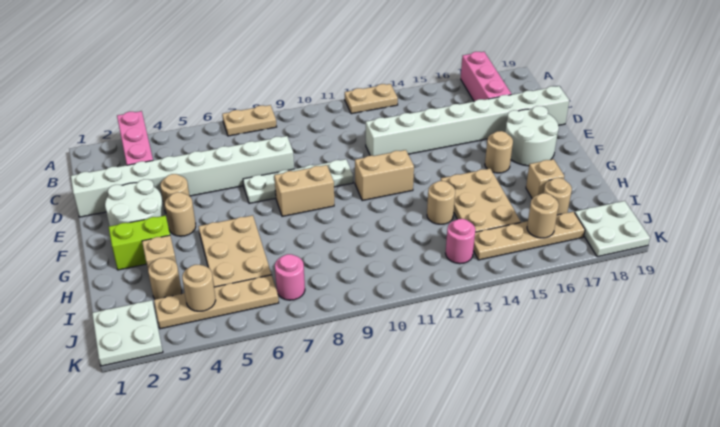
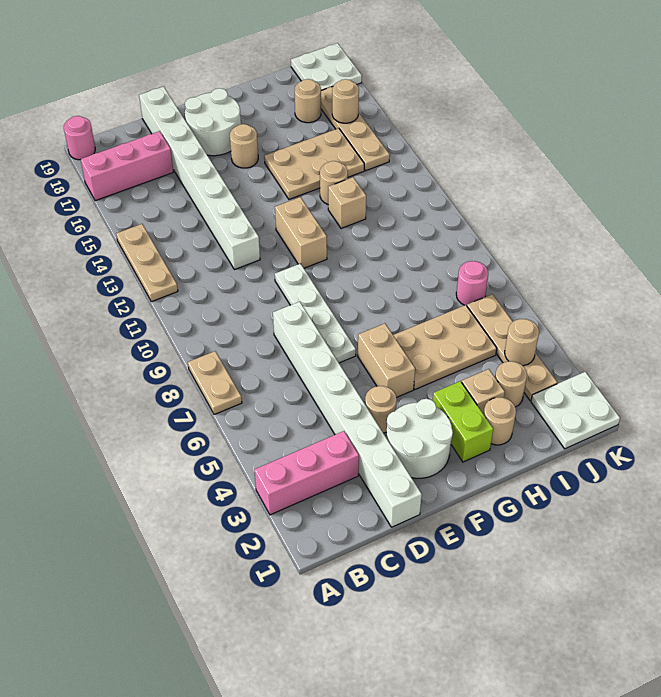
tan 1x2 plate [345,84,398,114] -> tan 1x3 plate [116,224,178,302]
tan 1x1 round brick [165,192,196,236] -> tan 1x1 round brick moved to [484,397,516,445]
tan 1x2 brick [274,165,334,216] -> tan 1x2 brick moved to [358,324,415,398]
tan 1x1 brick [526,159,564,198] -> tan 1x1 brick moved to [328,177,366,228]
pink 1x1 round brick [446,219,476,264] -> pink 1x1 round brick moved to [64,116,95,160]

